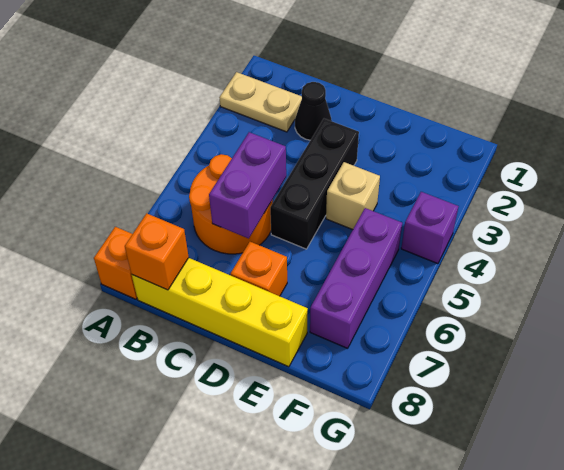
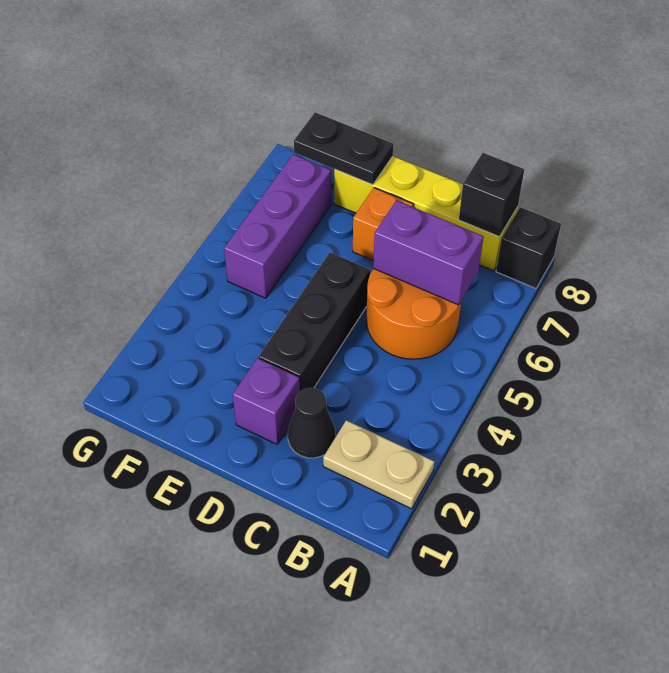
orange 1x1 brick [94,227,137,299] -> black 1x1 brick [496,207,561,288]
orange 1x1 brick [125,213,189,290] -> black 1x1 brick [459,153,524,237]
purple 1x2 brick [209,132,286,238] -> purple 1x2 brick turned to [373,200,484,305]
tan 1x1 brick [326,162,380,230] -> none
none -> black 1x2 plate [294,112,394,185]
purple 1x1 brick [401,192,459,264] -> purple 1x1 brick moved to [233,358,300,444]

